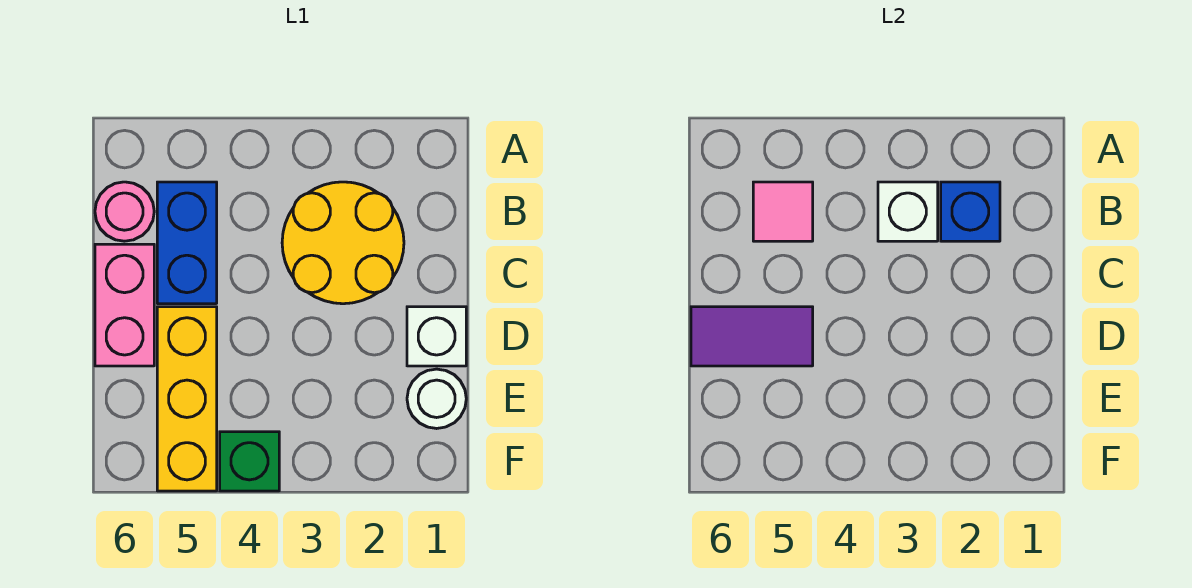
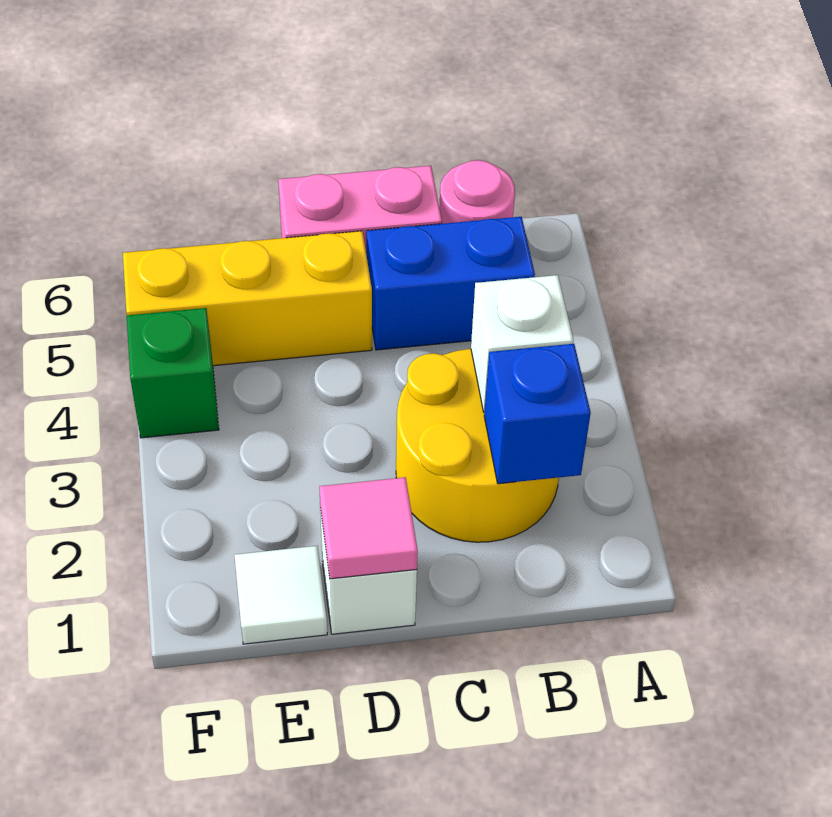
pink 1x1 tile [753,182,813,241] -> pink 1x1 tile moved to [319,477,418,579]
purple 1x2 tile [691,307,813,366] -> none
white 1x1 round brick [407,369,466,429] -> white 1x1 tile [234,546,327,644]

